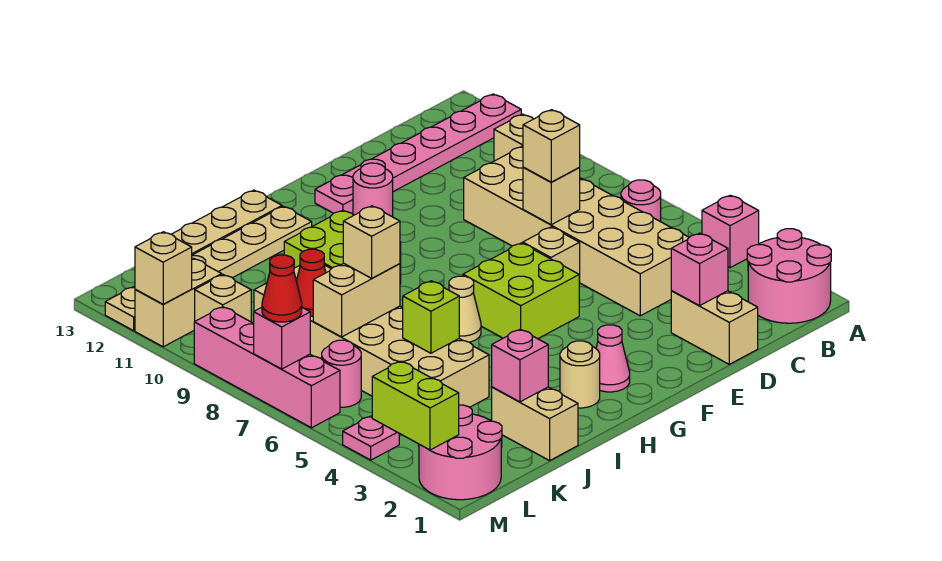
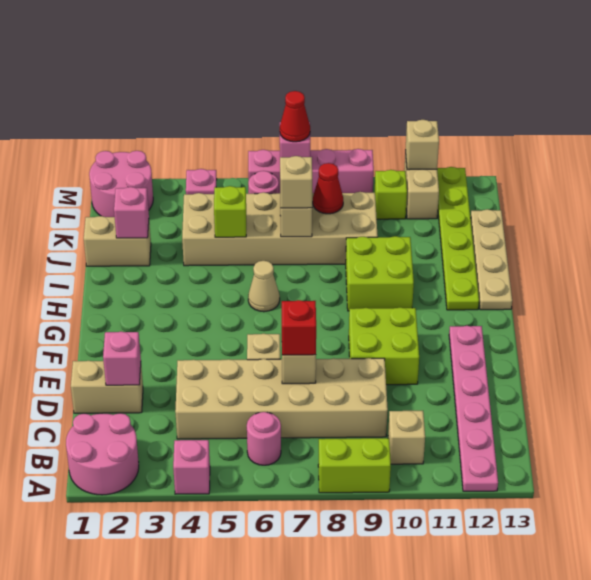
tan 1x1 brick [523,110,580,182] -> red 1x1 brick [282,300,316,355]
lime 2x2 brick [463,243,579,339] -> lime 2x2 brick moved to [349,307,419,385]
pink 1x1 round brick [353,163,393,217] -> none
pink 1x1 cone [596,325,630,392] -> none
tan 1x1 round brick [560,341,600,408] -> none
tan 1x6 plate [105,206,312,331] -> lime 1x6 plate [437,167,479,310]
tan 1x1 brick [195,275,251,322] -> lime 1x1 brick [375,170,407,219]
lime 1x2 brick [372,361,459,450] -> lime 1x2 brick moved to [318,438,391,493]

